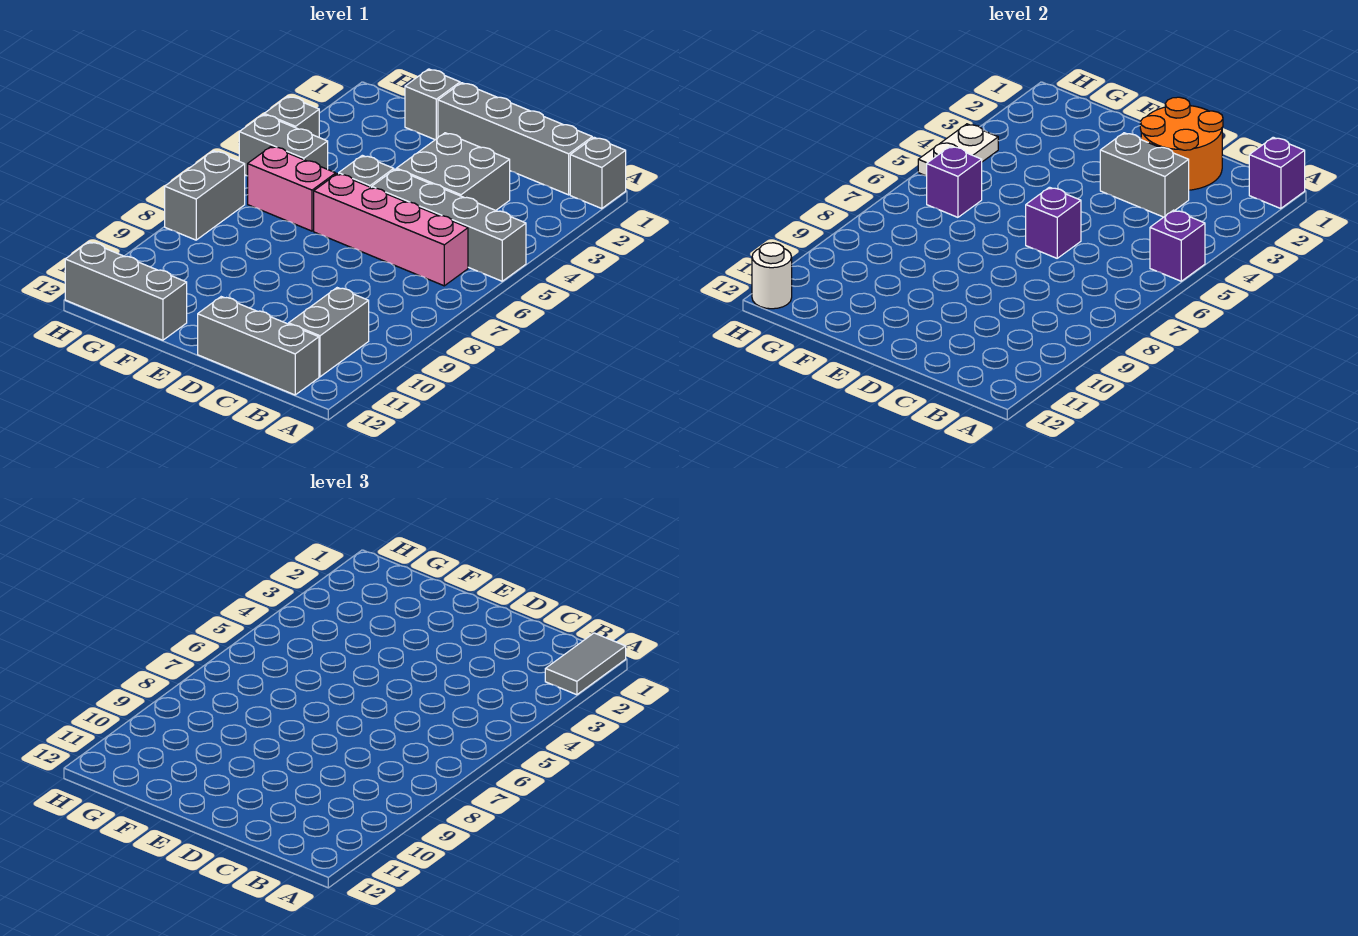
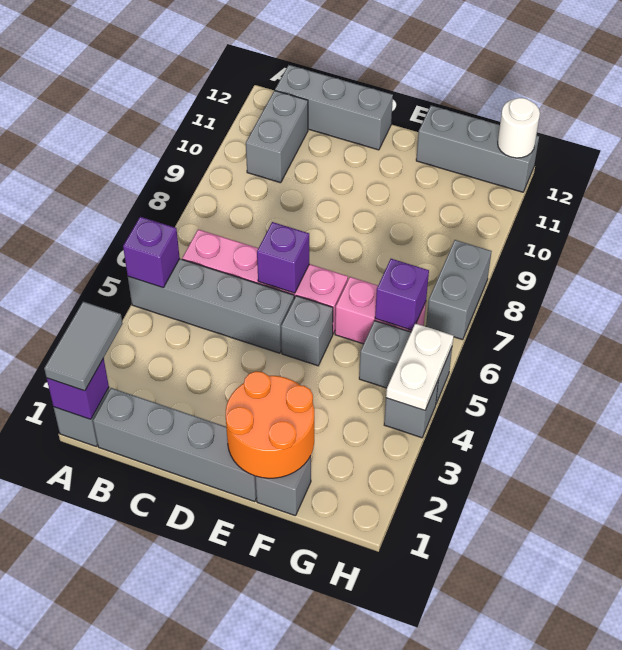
orange 2x2 round brick [1140,97,1223,190] -> orange 2x2 round brick moved to [226,371,314,478]
grey 2x2 brick [397,133,510,210] -> none
grey 1x2 brick [1100,133,1189,217] -> none

